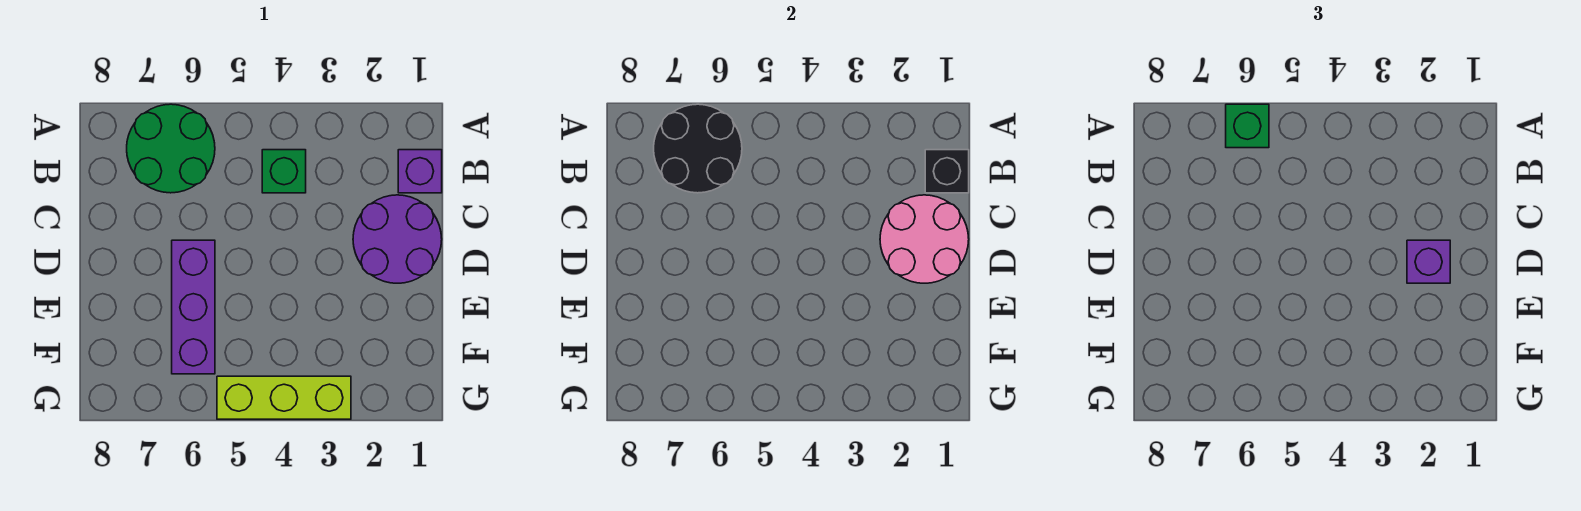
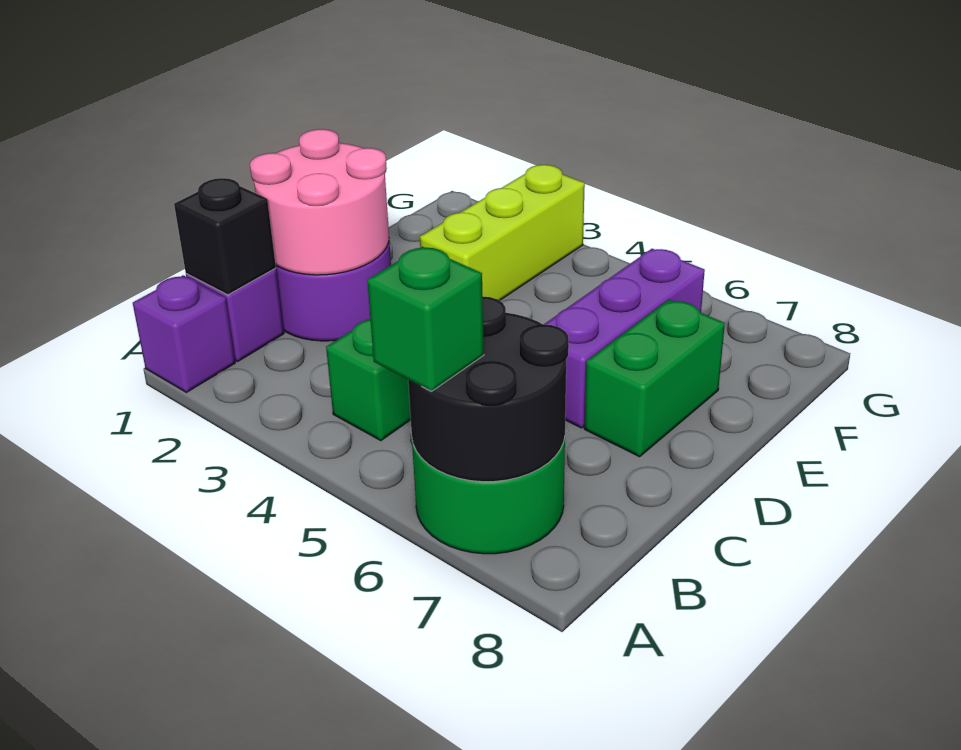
purple 1x1 brick [1407,240,1450,283] -> purple 1x1 brick moved to [133,275,235,392]
none -> green 1x2 brick [584,300,725,457]
lime 1x3 brick [217,376,351,419] -> lime 1x3 brick turned to [420,165,585,301]

